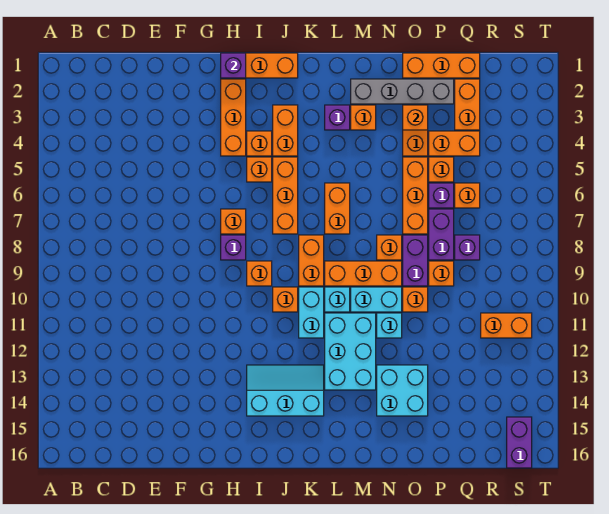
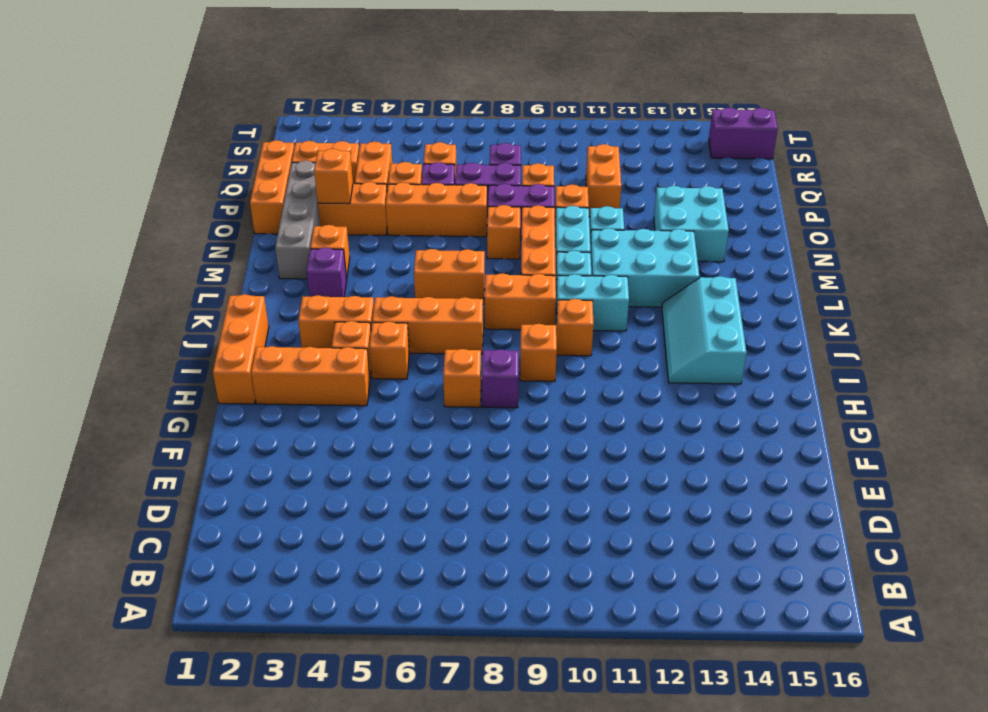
purple 1x1 brick [221,53,246,78] -> none
orange 1x2 brick [481,313,532,338] -> orange 1x2 brick moved to [586,144,621,217]

